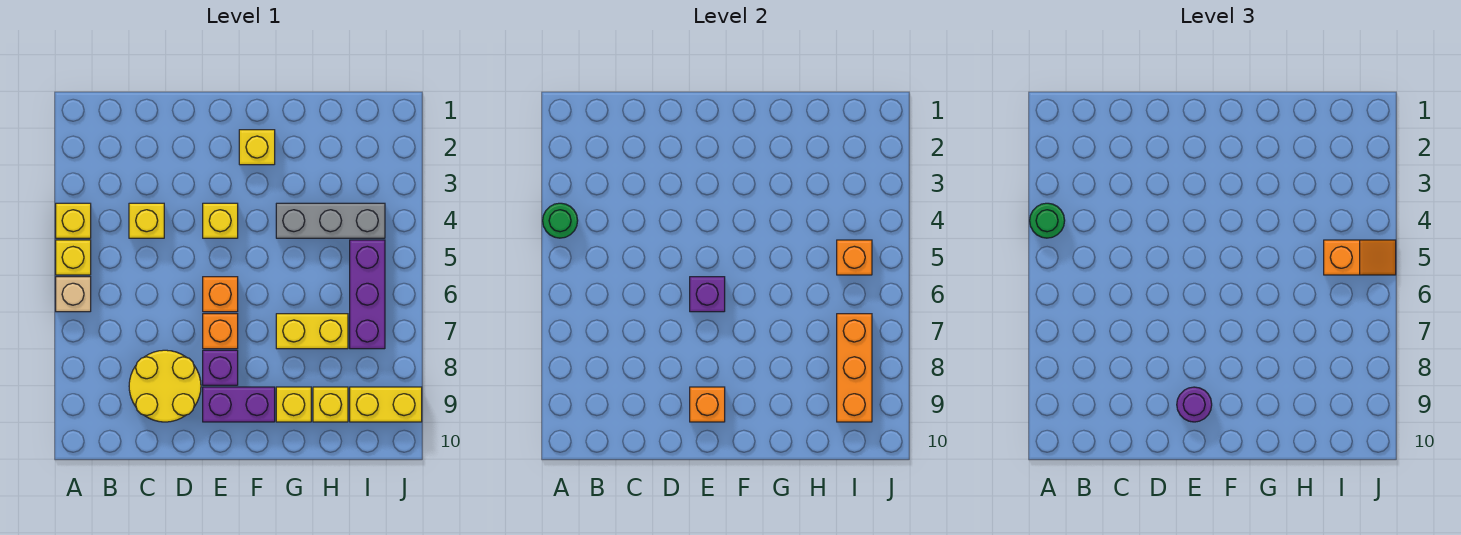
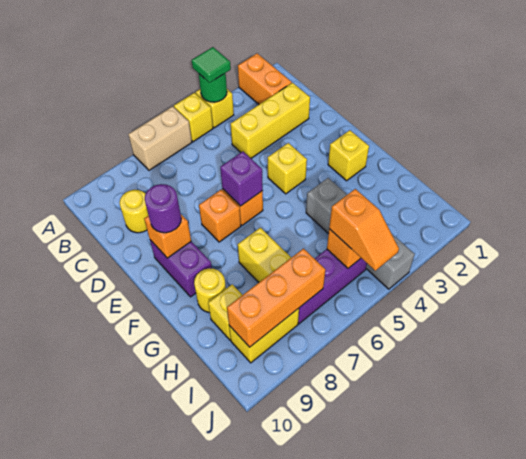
none -> orange 1x2 brick [238,53,292,104]
green 1x1 round brick [1030,203,1065,238] -> green 1x1 tile [192,47,231,83]
tan 1x1 brick [56,277,91,312] -> tan 1x2 brick [128,106,192,170]
yellow 1x1 brick [129,203,164,238] -> yellow 1x3 brick [231,83,310,158]
yellow 2x2 round brick [129,350,201,422] -> yellow 1x1 round brick [120,190,149,233]
purple 1x1 brick [203,350,238,385] -> none
grey 1x3 brick [276,203,385,238] -> grey 1x4 brick [306,178,415,289]
yellow 1x1 brick [276,387,311,422] -> yellow 1x1 round brick [194,268,226,313]
yellow 1x2 brick [350,387,422,422] -> yellow 1x2 brick turned to [229,308,299,363]

